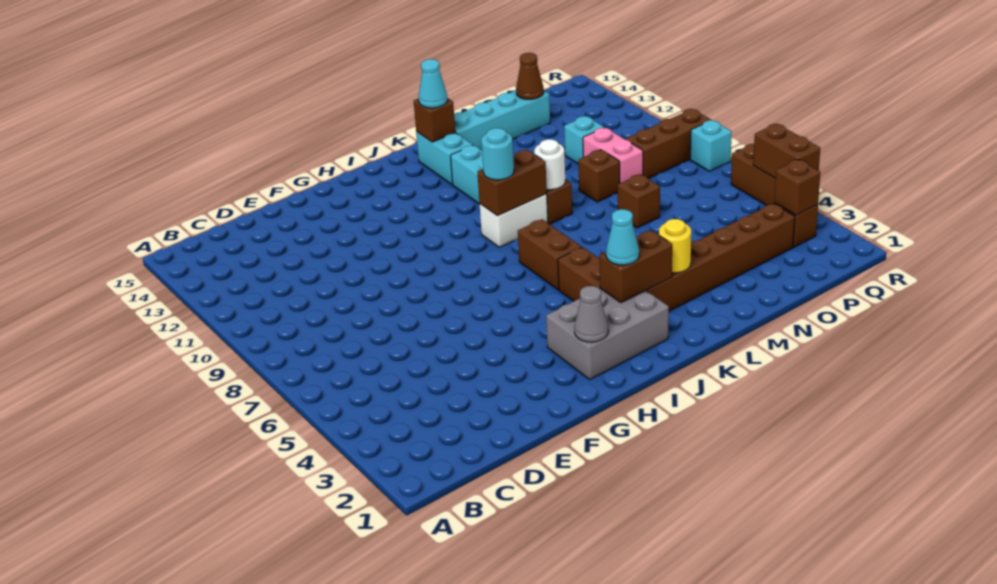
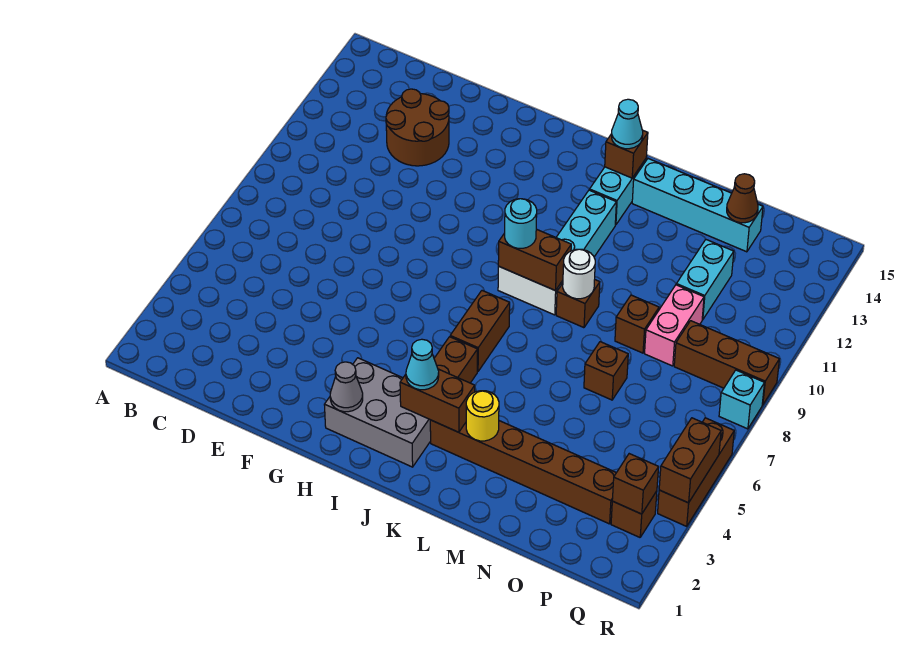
none -> brown 2x2 round brick [386,89,449,166]
cyan 1x1 brick [564,116,604,164] -> cyan 1x2 brick [676,240,734,320]

